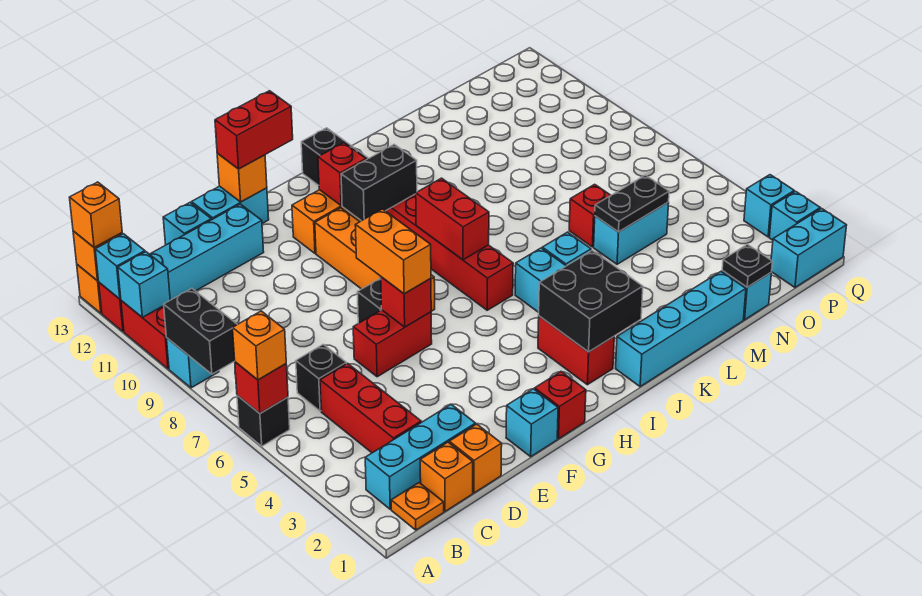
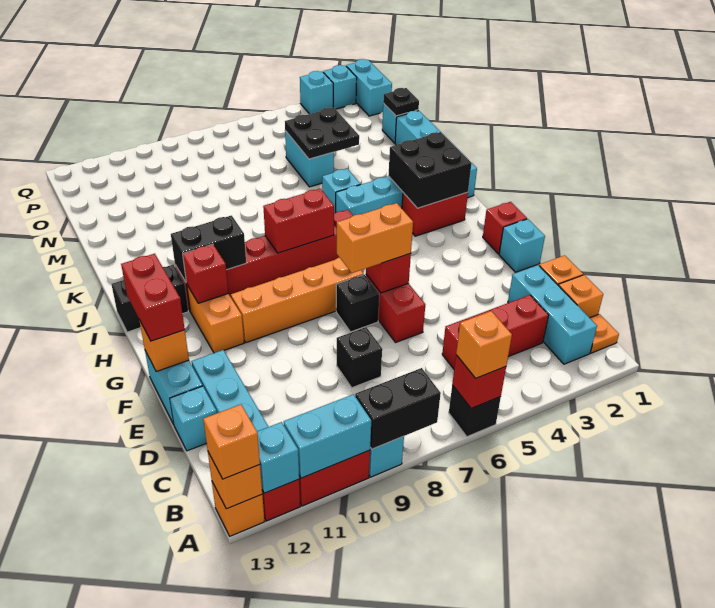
cyan 1x1 brick [118,252,170,317] -> cyan 1x2 brick [284,394,371,478]
black 1x1 brick [296,344,346,411] -> black 1x1 brick moved to [337,327,382,388]
black 1x2 brick [341,144,417,221] -> black 1x2 brick turned to [171,216,246,282]
black 1x2 plate [595,175,669,232] -> black 2x2 plate [285,108,359,159]
red 1x1 brick [569,184,611,247] -> none

